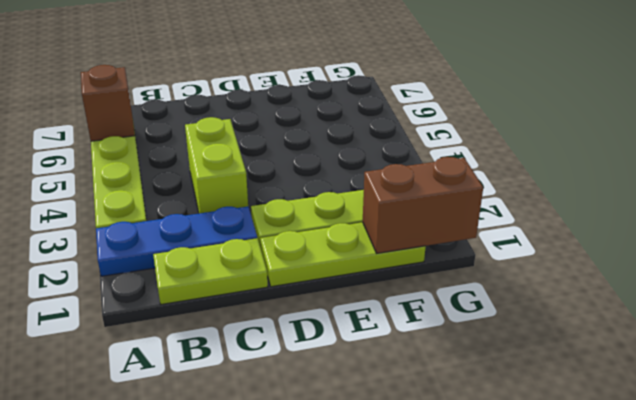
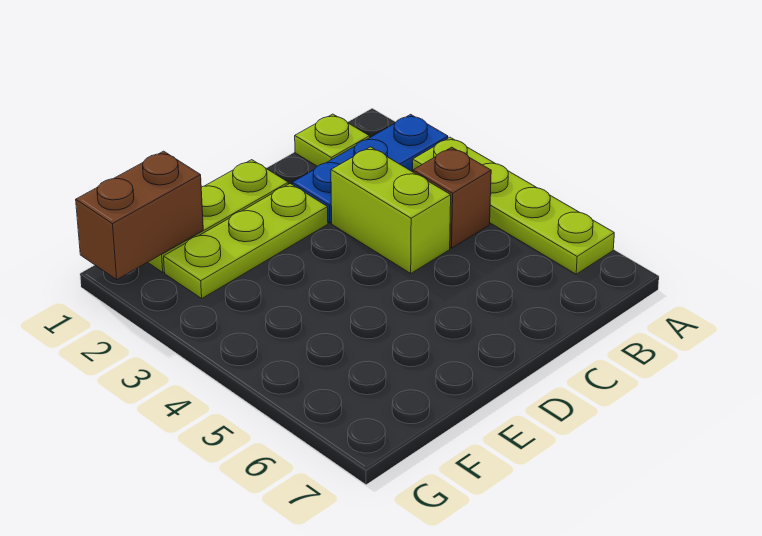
brown 1x1 brick [81,65,135,141] -> brown 1x1 brick moved to [413,147,491,248]
lime 1x2 plate [153,238,268,304] -> lime 1x1 plate [295,114,370,166]

